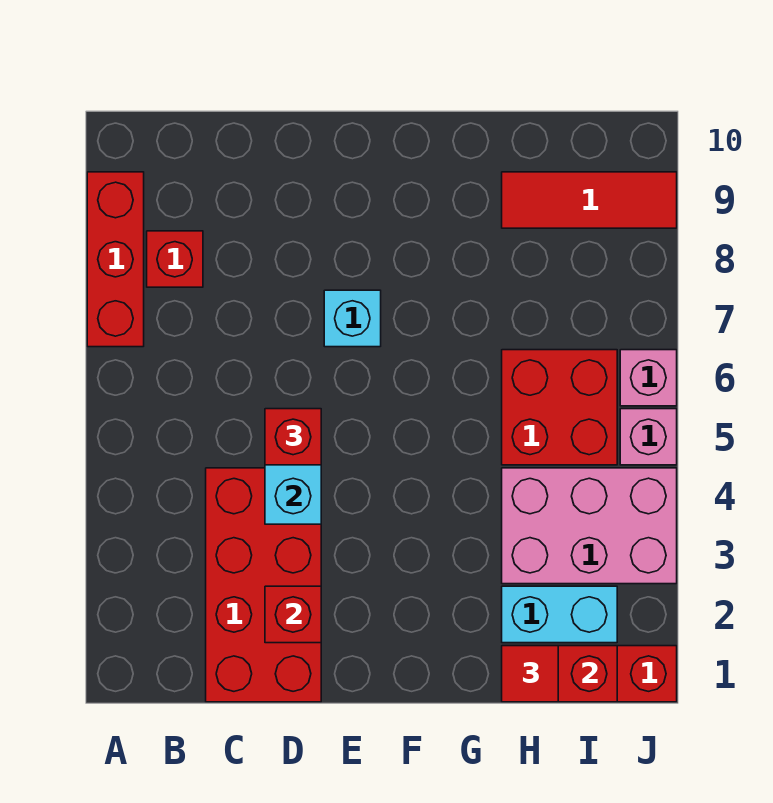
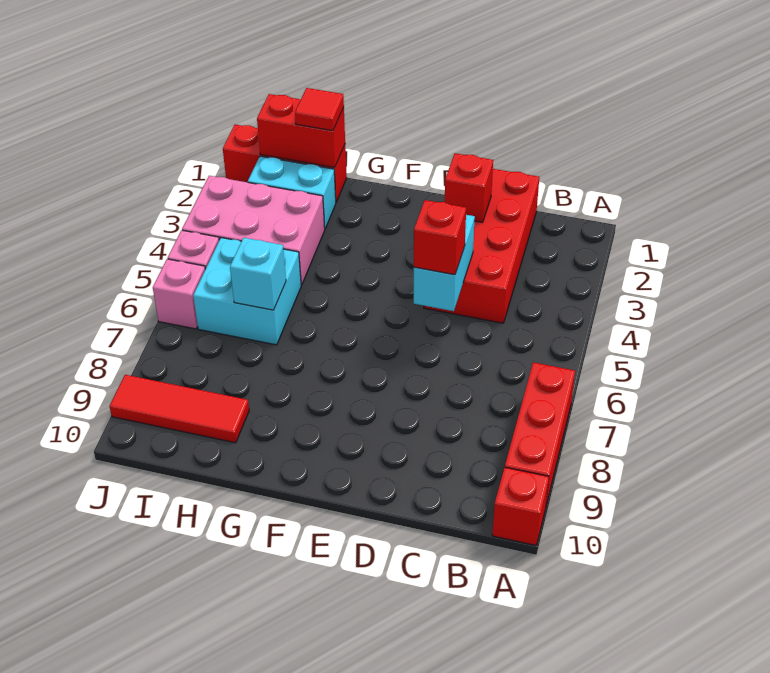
red 1x1 brick [147,231,203,287] -> red 1x1 brick moved to [492,467,549,545]
cyan 1x1 brick [324,290,381,347] -> cyan 1x1 brick moved to [230,238,286,310]
red 2x2 brick [502,350,617,465] -> cyan 2x2 brick [193,238,301,345]

